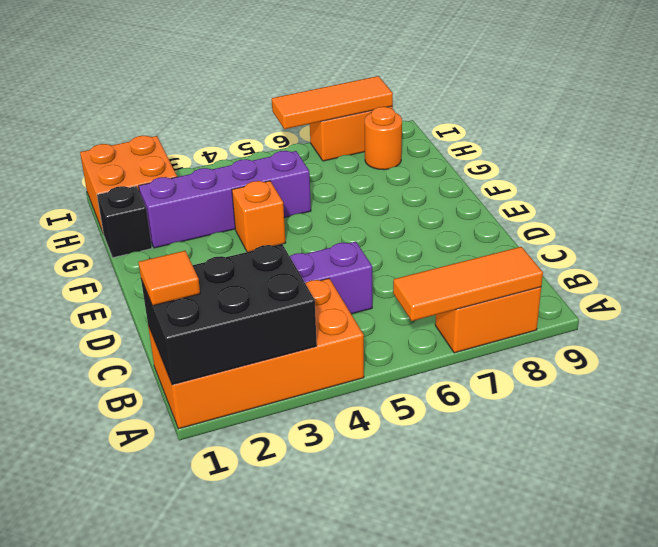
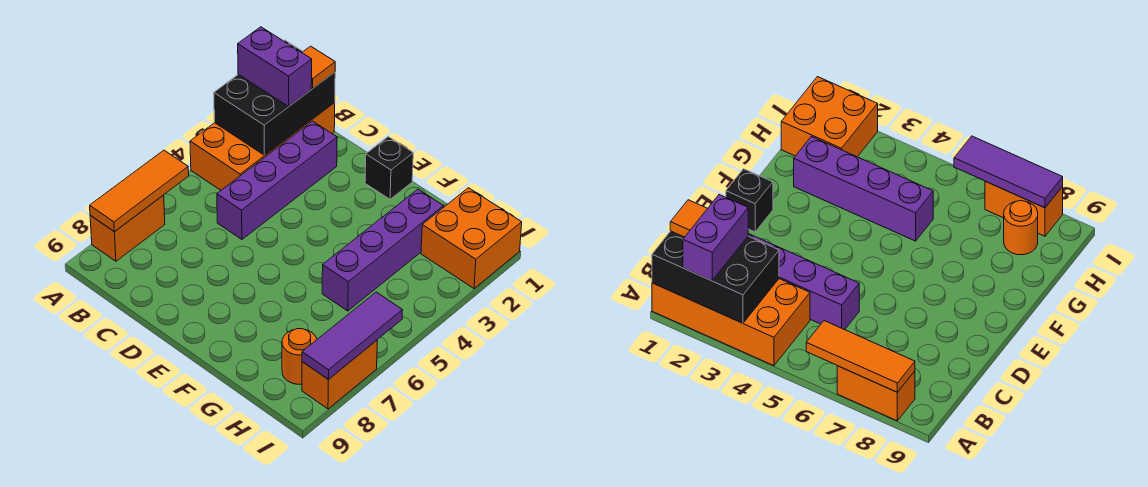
none -> purple 1x2 brick [238,27,312,106]
orange 1x1 brick [232,181,286,252] -> none
black 1x1 brick [97,186,152,258] -> black 1x1 brick moved to [365,137,413,199]
orange 1x3 tile [272,76,393,129] -> purple 1x3 tile [302,292,402,380]

